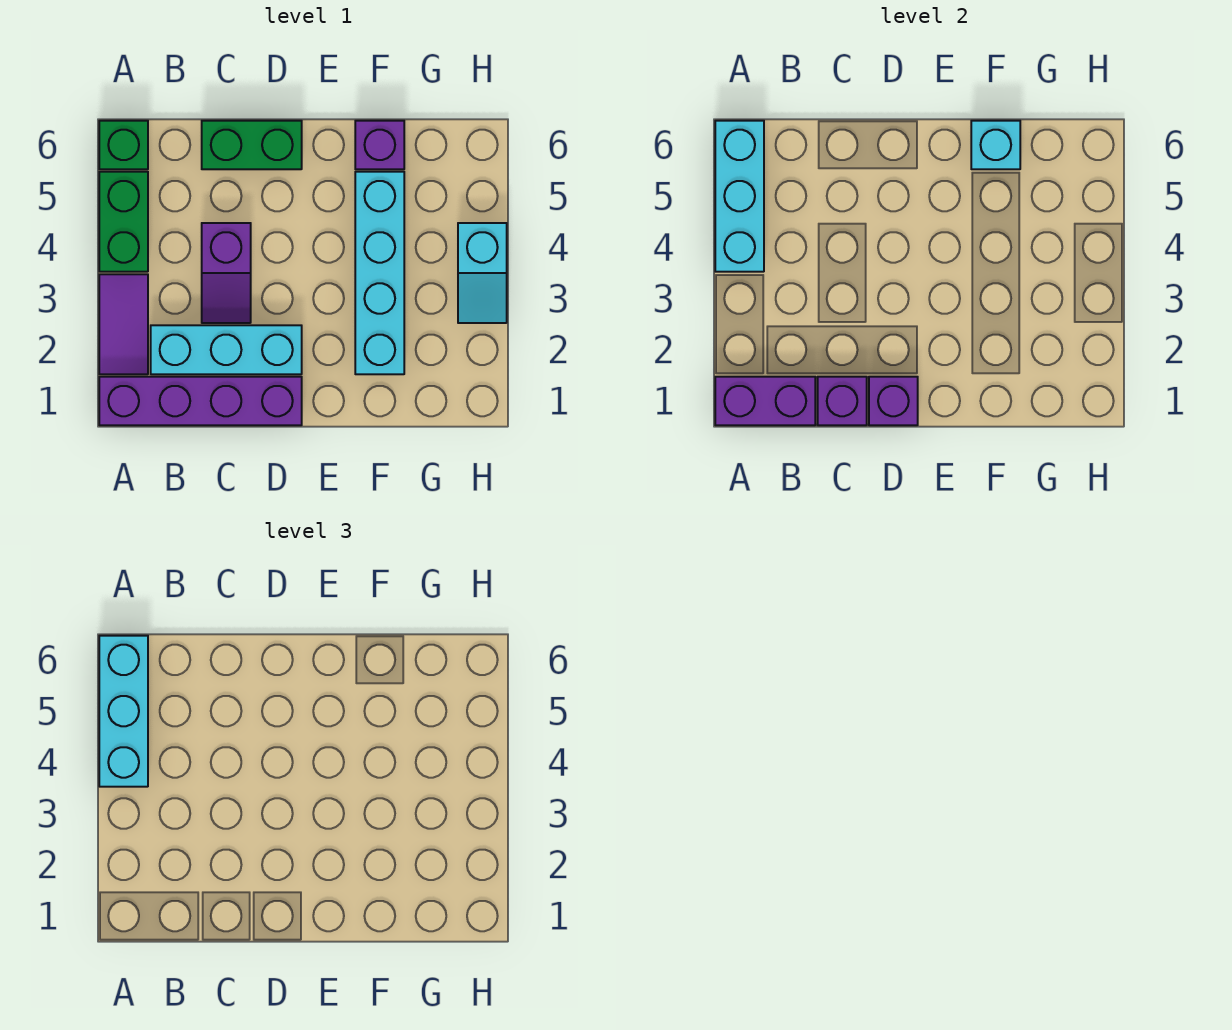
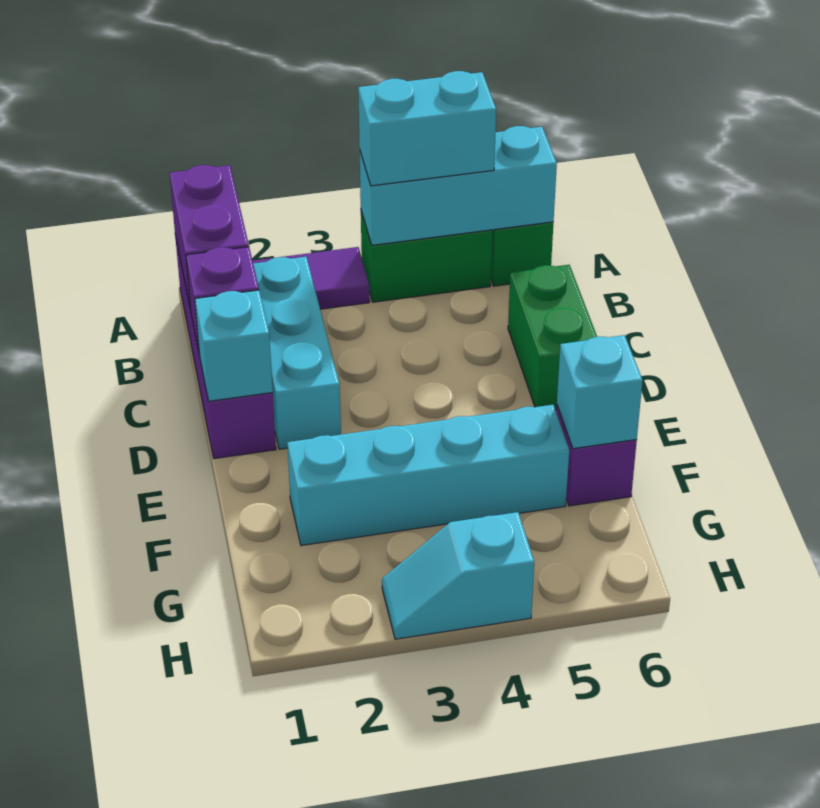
cyan 1x3 brick [99,636,148,787] -> cyan 1x2 brick [358,71,496,186]
purple 1x2 slope [202,223,251,323] -> none
purple 1x1 brick [869,377,918,425] -> cyan 1x1 brick [195,290,273,401]

